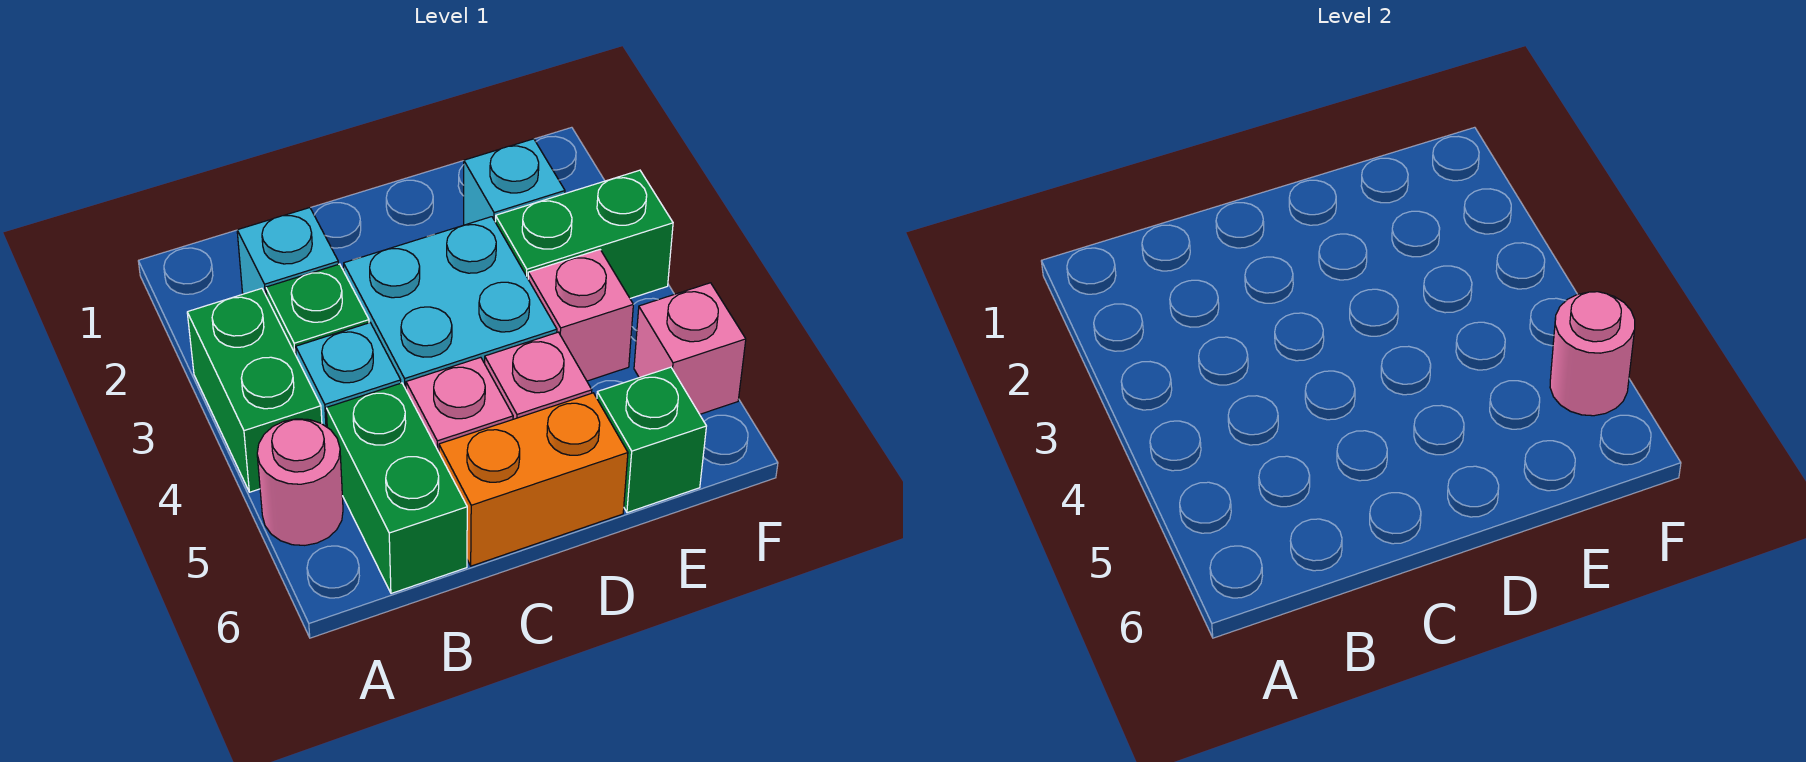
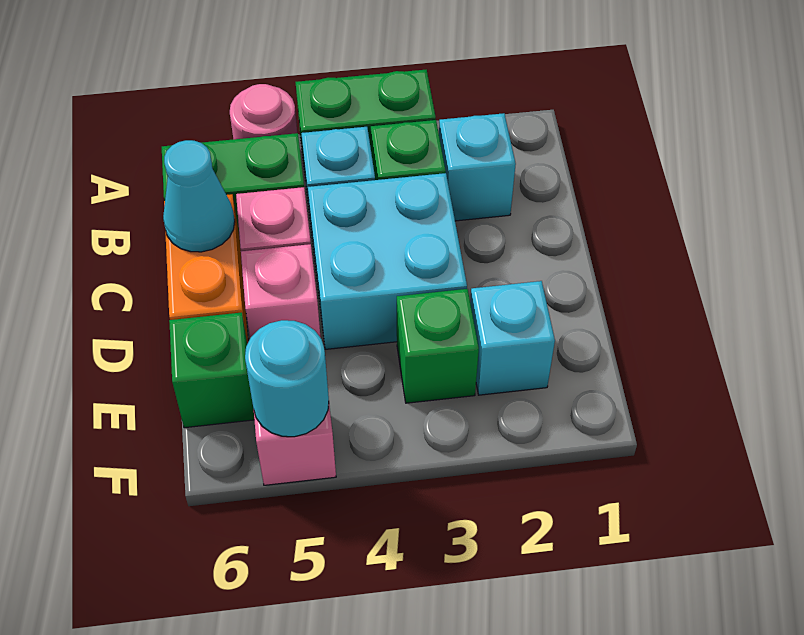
none -> cyan 1x1 cone [163,140,235,252]
green 1x2 brick [495,170,673,298] -> green 1x1 brick [397,289,479,403]
pink 1x1 brick [528,250,633,381] -> none
pink 1x1 round brick [1550,292,1635,416] -> cyan 1x1 round brick [245,320,329,437]

